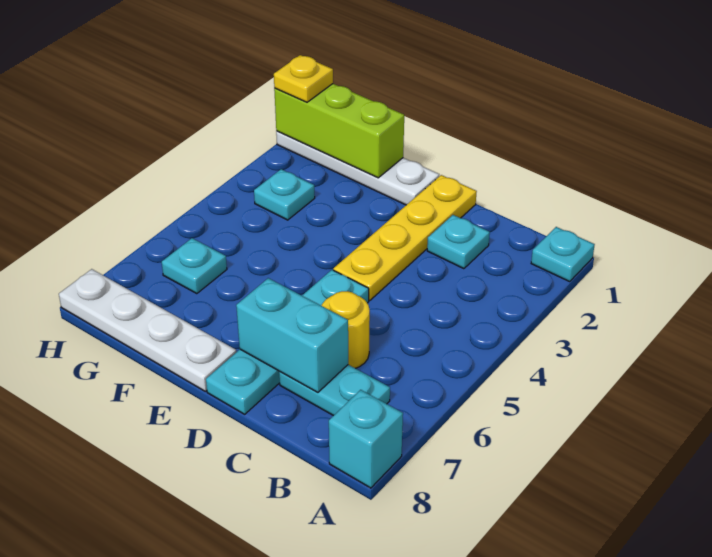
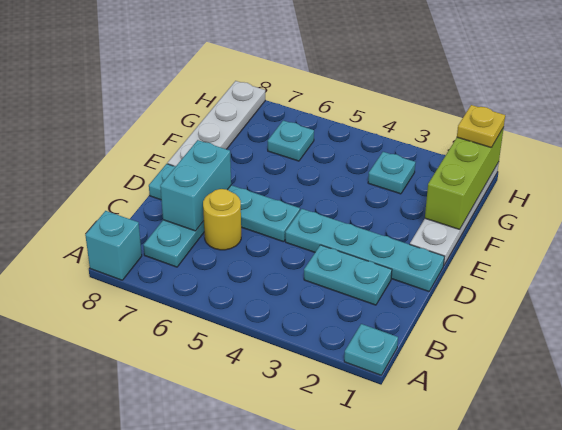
cyan 1x1 plate [427,215,490,269] -> cyan 1x2 plate [304,245,392,305]
yellow 1x4 plate [333,175,477,301] -> cyan 1x4 plate [285,209,444,291]

